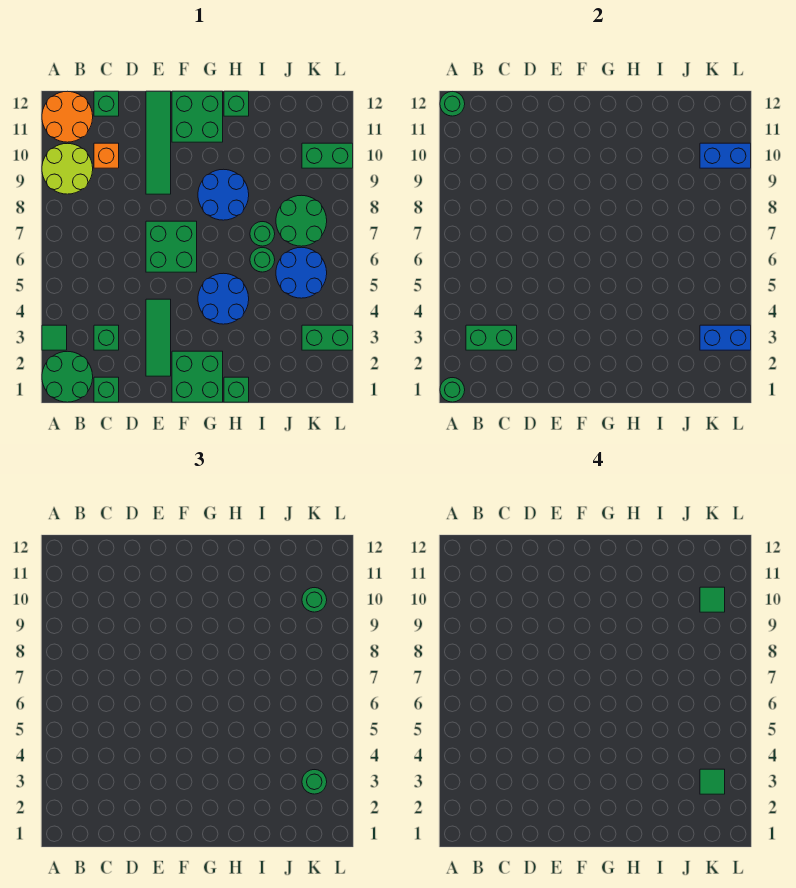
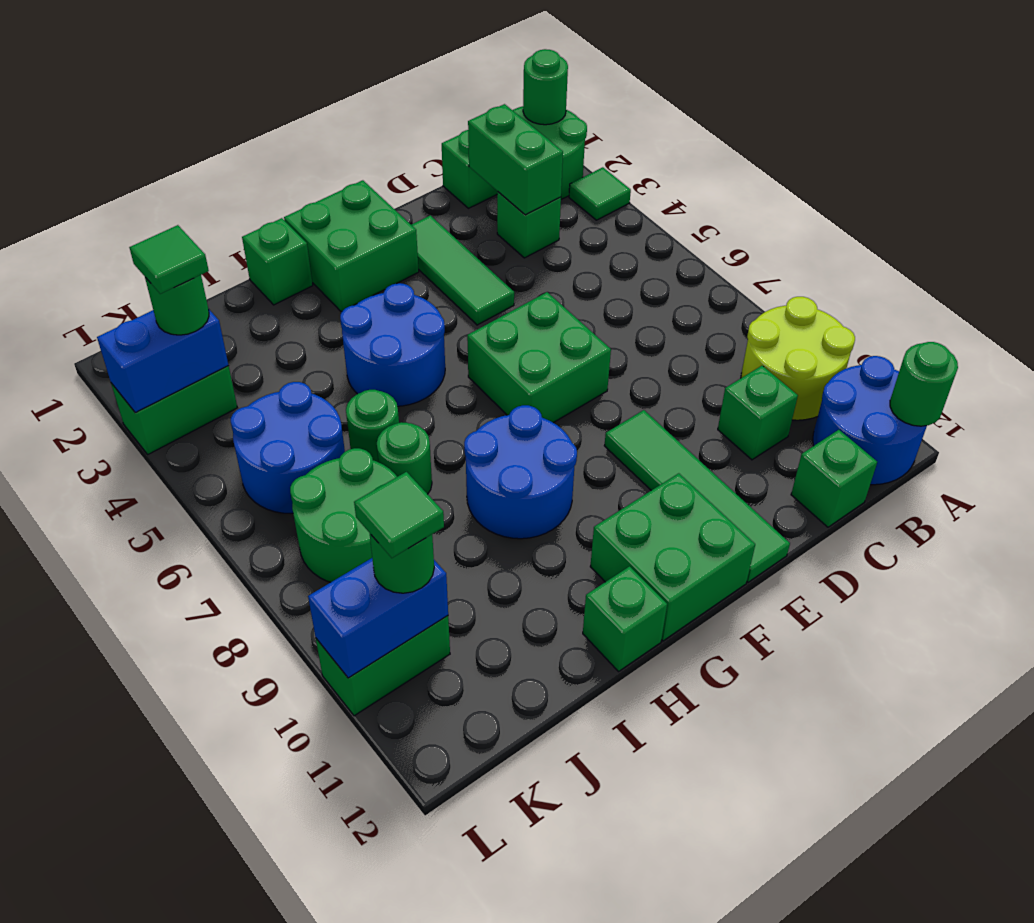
orange 2x2 round brick [42,91,93,142] -> blue 2x2 round brick [813,356,927,485]
green 1x2 brick [466,325,517,350] -> green 1x2 brick turned to [468,104,563,215]
orange 1x1 brick [94,143,119,168] -> green 1x1 brick [718,366,798,460]

